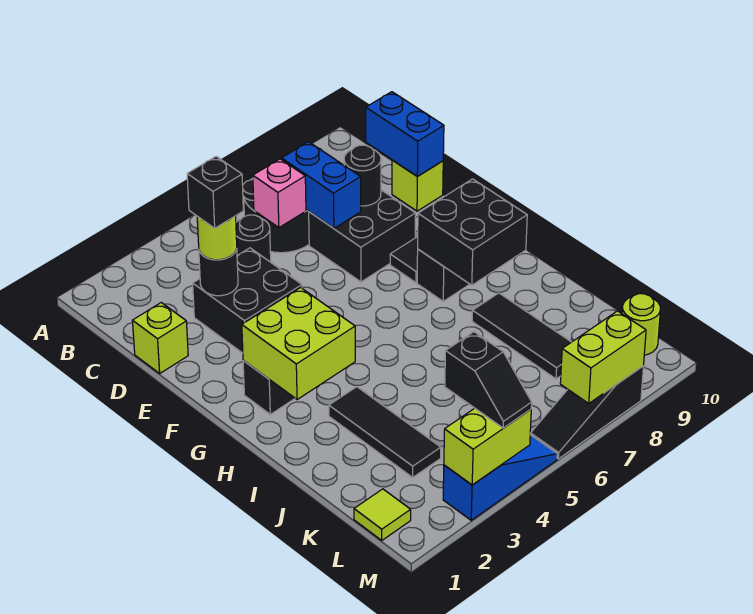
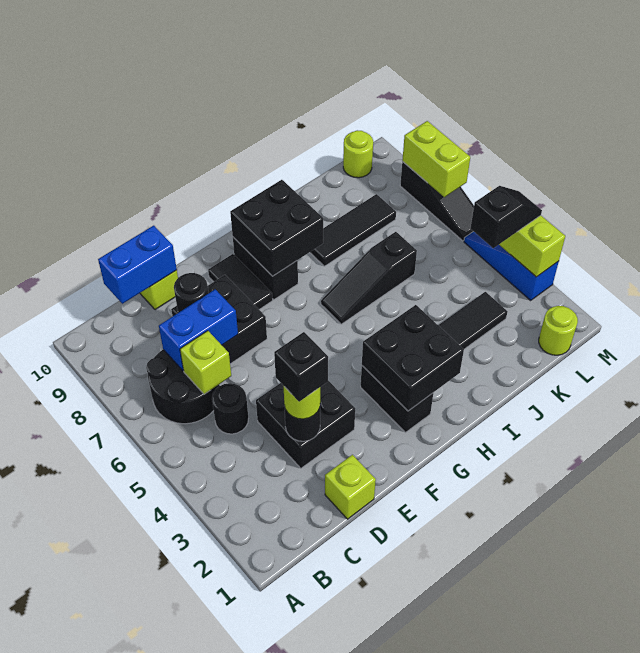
pink 1x1 brick [253,159,306,228] -> lime 1x1 brick [180,331,231,394]
lime 2x2 brick [242,288,355,400] -> black 2x2 brick [362,305,464,411]
none -> black 1x3 slope [321,232,417,324]
lime 1x1 tile [354,489,411,540] -> lime 1x1 round brick [539,306,578,355]

